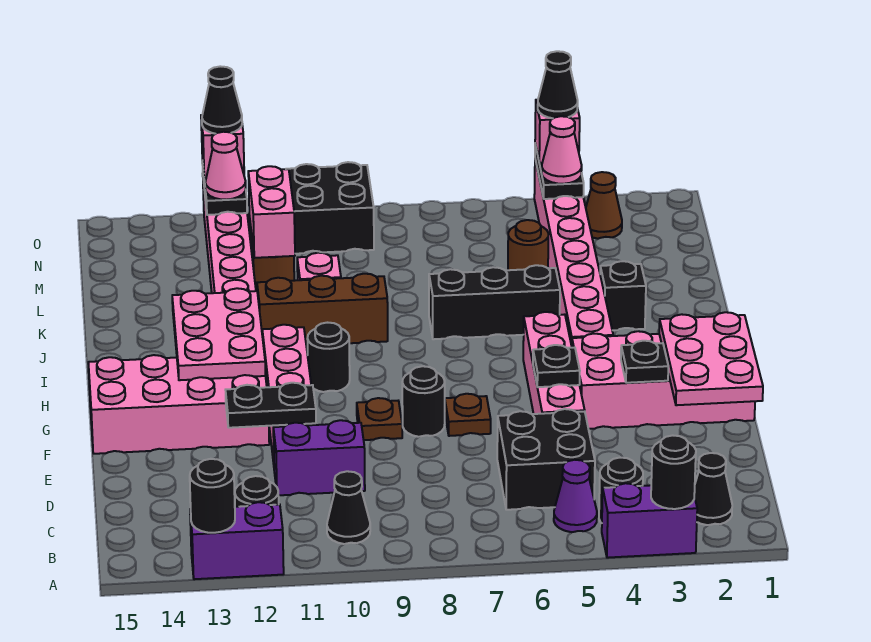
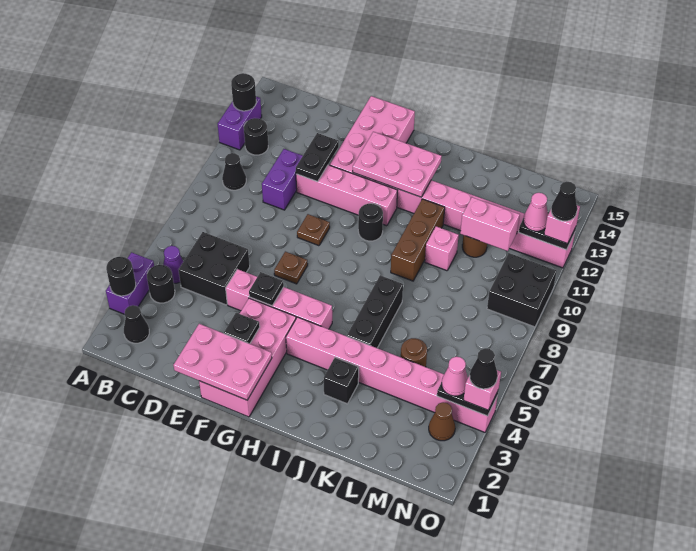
black 1x1 round brick [402,366,445,437] -> none

